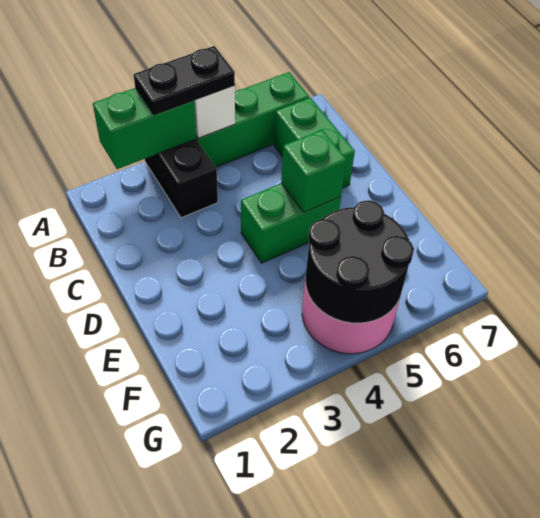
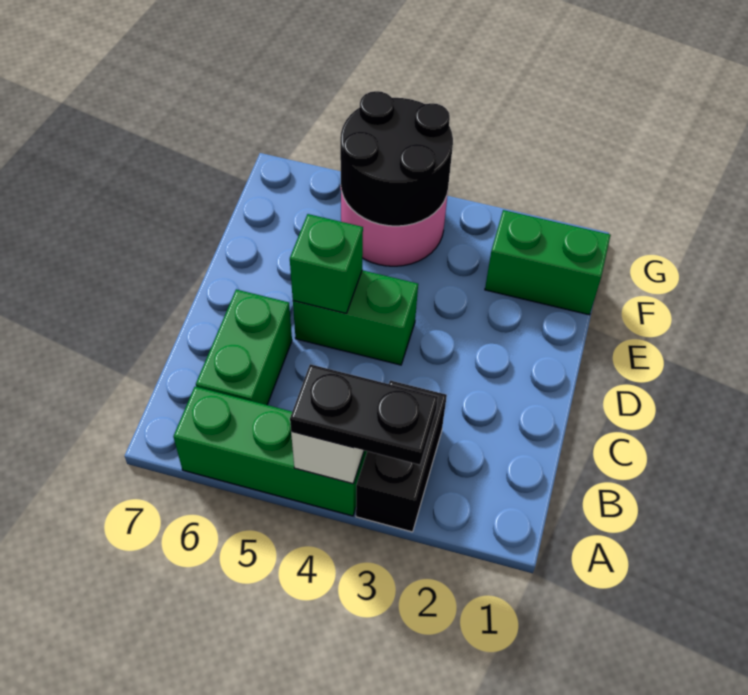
green 1x2 brick [93,88,196,169] -> green 1x2 brick moved to [485,210,611,315]

